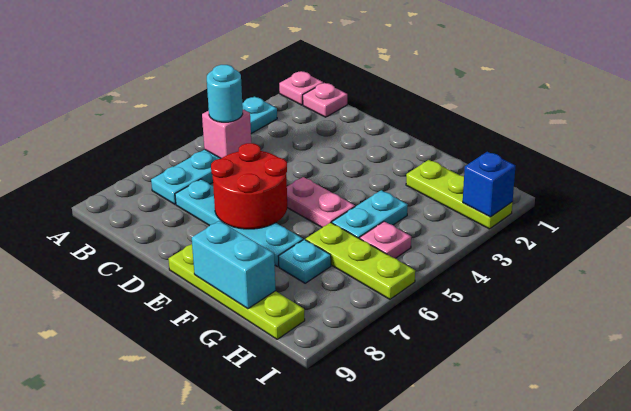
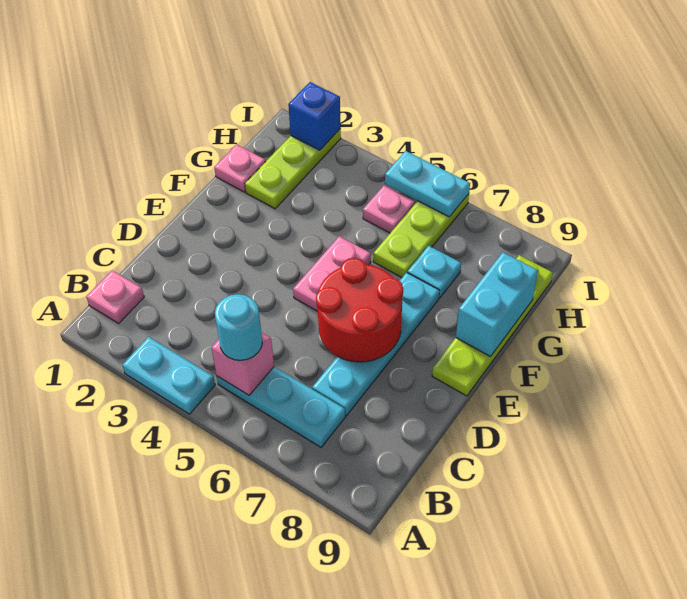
pink 1x1 plate [279,71,323,105] -> pink 1x1 plate moved to [214,144,266,192]
cyan 1x2 plate [332,190,408,239] -> cyan 1x2 plate moved to [385,151,470,217]

